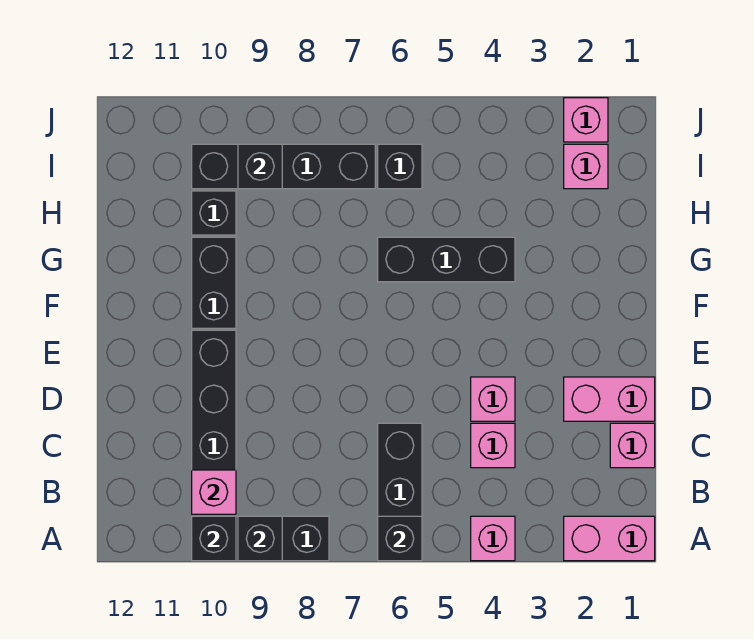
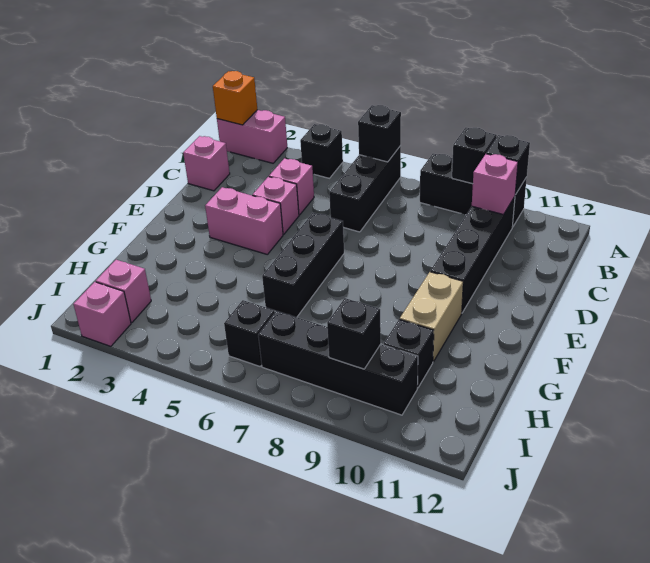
none -> orange 1x1 brick [213,71,257,125]
pink 1x1 brick [471,516,515,561] -> black 1x1 brick [300,124,343,178]
pink 1x2 brick [564,377,655,421] -> pink 1x2 brick moved to [205,187,283,254]
black 1x2 brick [192,237,236,328] -> tan 1x2 brick [400,272,463,362]
black 1x3 brick [378,237,515,282] -> black 1x3 brick turned to [262,213,344,317]

